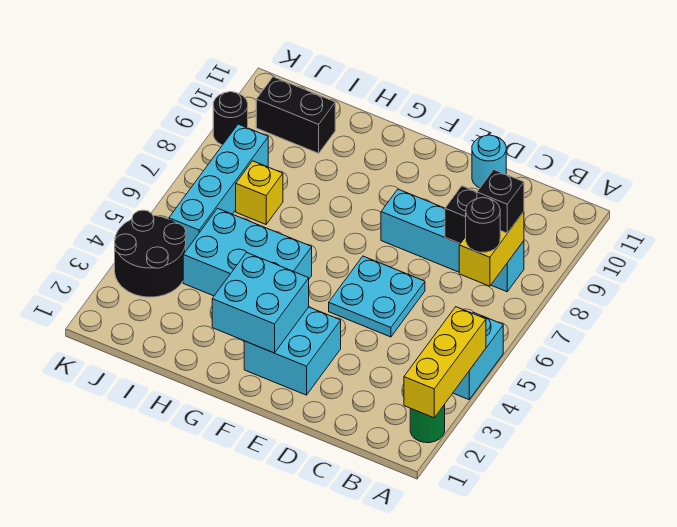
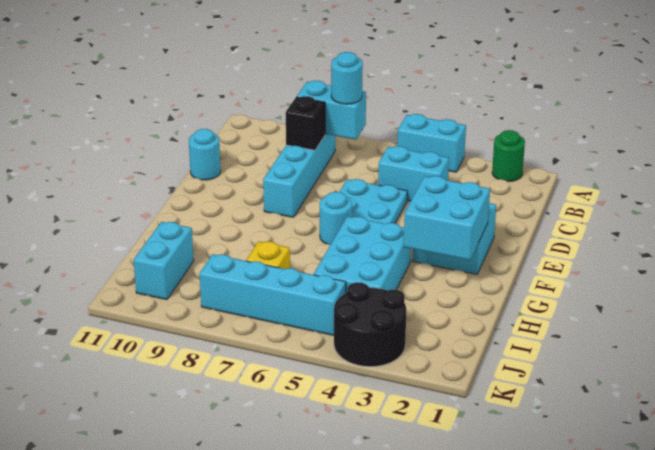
yellow 1x3 brick [404,307,486,418] -> none
yellow 1x2 brick [459,212,524,286] -> cyan 1x2 brick [297,81,366,139]
black 1x1 round brick [466,197,500,252] -> cyan 1x1 round brick [331,52,363,104]
black 1x1 brick [477,170,524,233] -> none
none -> cyan 1x2 brick [378,146,449,201]
none -> cyan 1x1 round brick [320,192,352,245]
black 1x2 brick [256,77,335,153] -> cyan 1x2 brick [134,222,194,300]
black 1x1 round brick [213,92,248,145] -> none

